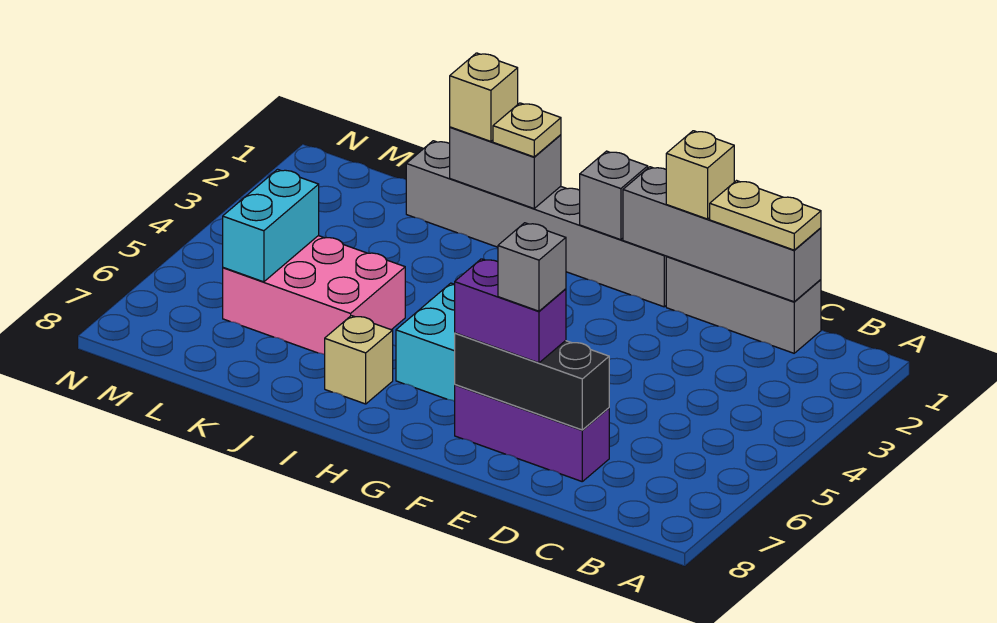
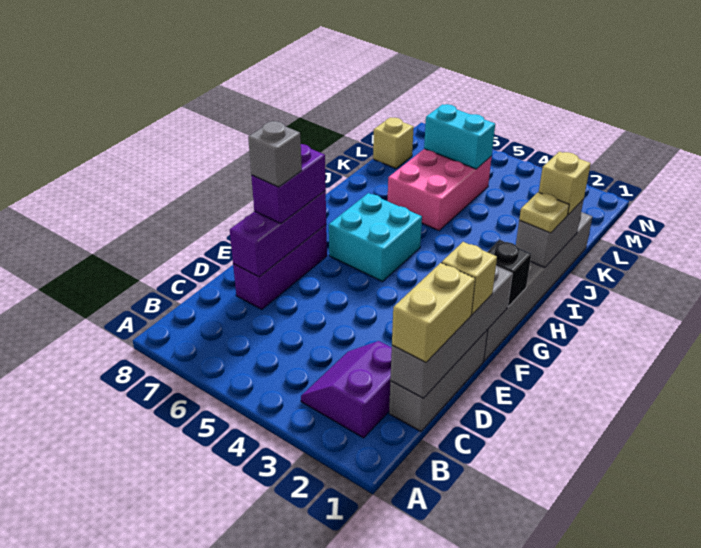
none -> purple 2x2 slope [301,341,392,438]
tan 1x2 plate [710,181,821,250] -> tan 1x2 brick [392,263,475,363]
black 1x3 brick [455,333,609,430] -> purple 1x3 brick [230,191,326,277]
grey 1x1 brick [580,151,648,240] -> black 1x1 brick [488,240,531,307]
tan 1x1 brick [325,316,393,404] -> tan 1x1 brick moved to [373,118,414,168]

